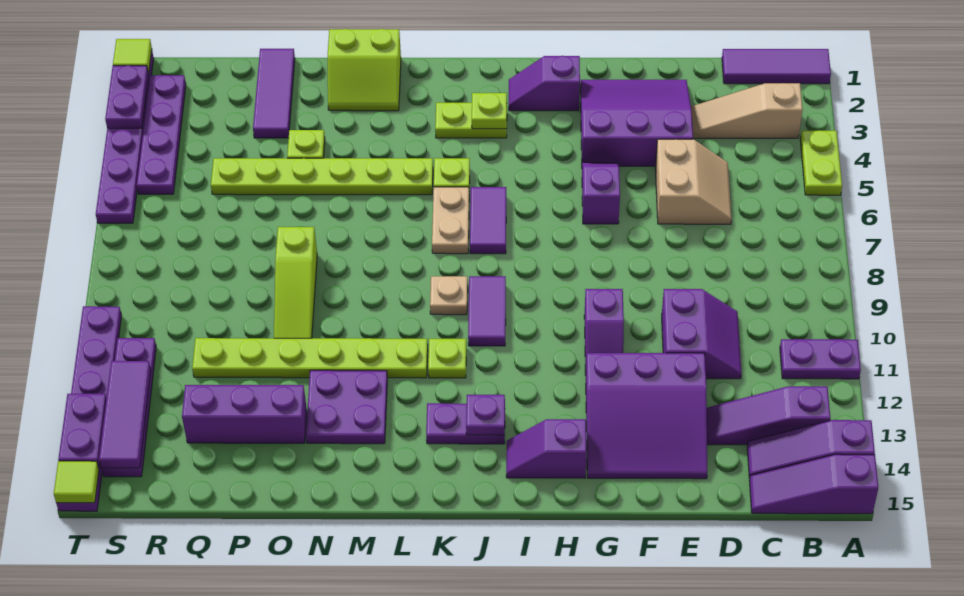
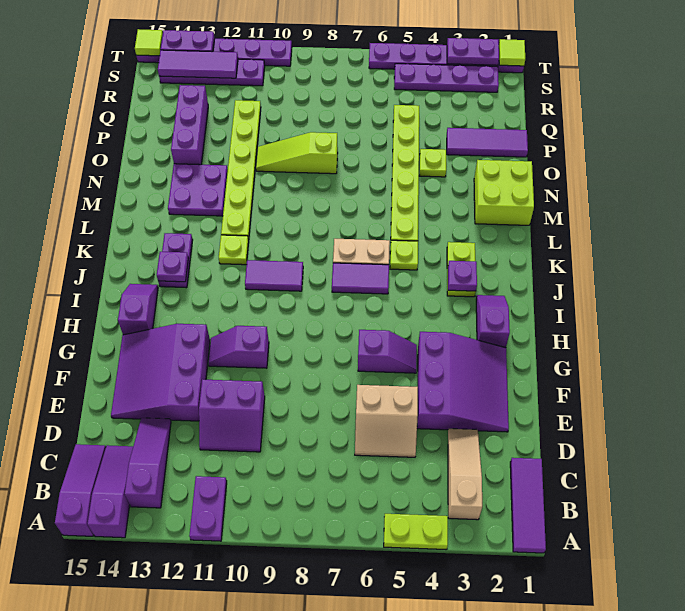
lime 1x1 plate [472,93,507,129] -> purple 1x1 plate [448,261,477,291]
tan 1x1 plate [430,276,468,315] -> none
lime 2x2 slope [328,29,401,111] -> lime 2x2 brick [474,160,534,225]

